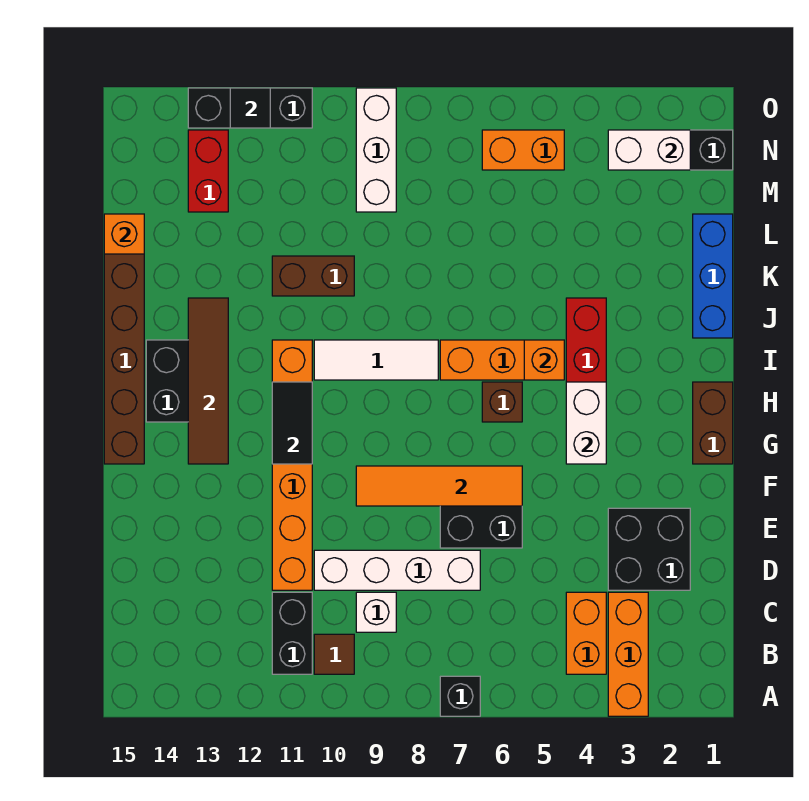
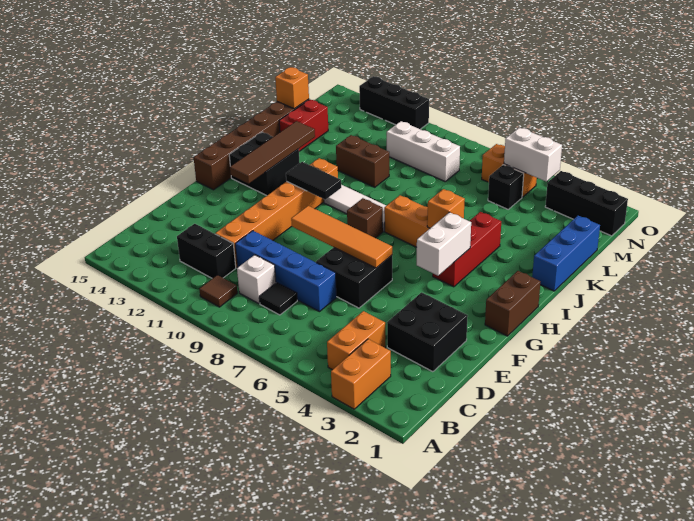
orange 1x3 brick [608,592,648,716] -> orange 1x2 brick [331,339,391,409]
black 1x1 brick [440,676,480,716] -> black 1x1 brick moved to [488,165,524,209]
black 1x2 brick [272,592,312,674] -> black 1x2 brick turned to [177,224,236,279]
white 1x4 brick [314,550,480,590] -> blue 1x4 brick [235,231,337,312]
black 1x2 tile [272,382,312,464] -> black 1x2 tile turned to [286,162,341,200]
brown 1x1 brick [482,382,522,422] -> brown 1x1 brick moved to [347,198,383,238]
white 1x3 brick [356,88,396,212] -> white 1x3 brick turned to [387,121,460,181]
red 1x2 brick [188,130,228,212] -> red 1x2 brick moved to [279,100,328,151]
white 1x2 brick [608,130,690,170] -> white 1x2 brick moved to [504,127,562,181]
black 1x1 tile [230,88,270,128] -> black 1x1 tile moved to [259,283,297,315]

